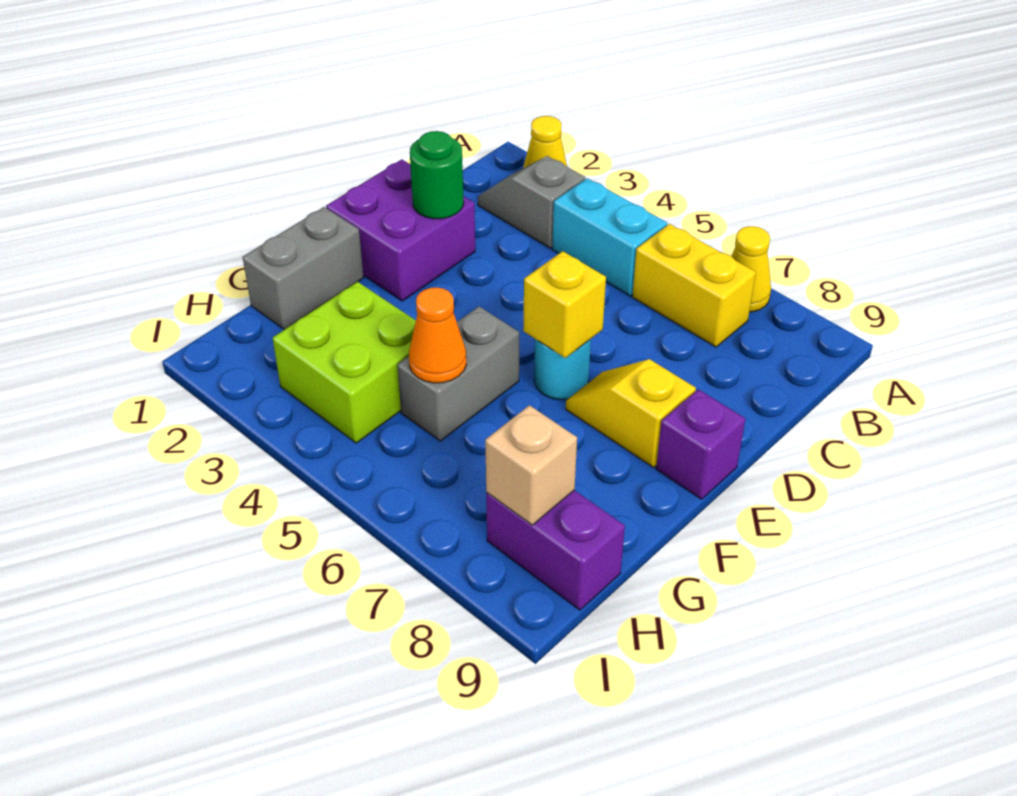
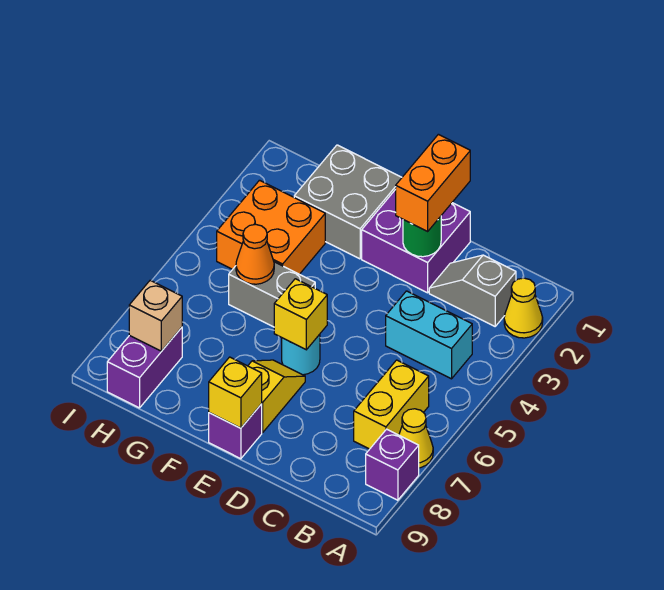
none -> purple 1x1 brick [366,429,419,500]
grey 1x2 slope [478,156,585,249] -> grey 1x2 slope turned to [429,255,516,326]
cyan 1x2 brick [552,178,667,296] -> cyan 1x2 brick turned to [386,291,472,379]
none -> orange 1x2 brick [396,134,470,231]
none -> yellow 1x1 brick [209,357,262,428]
grey 1x2 brick [243,207,364,330] -> grey 2x2 brick [294,145,402,259]
lime 2x2 brick [273,282,416,443] -> orange 2x2 brick [217,180,325,274]

